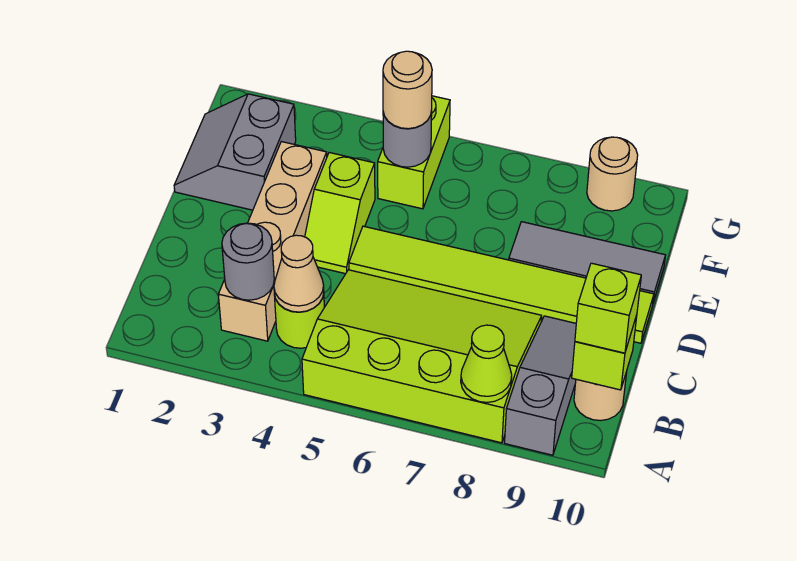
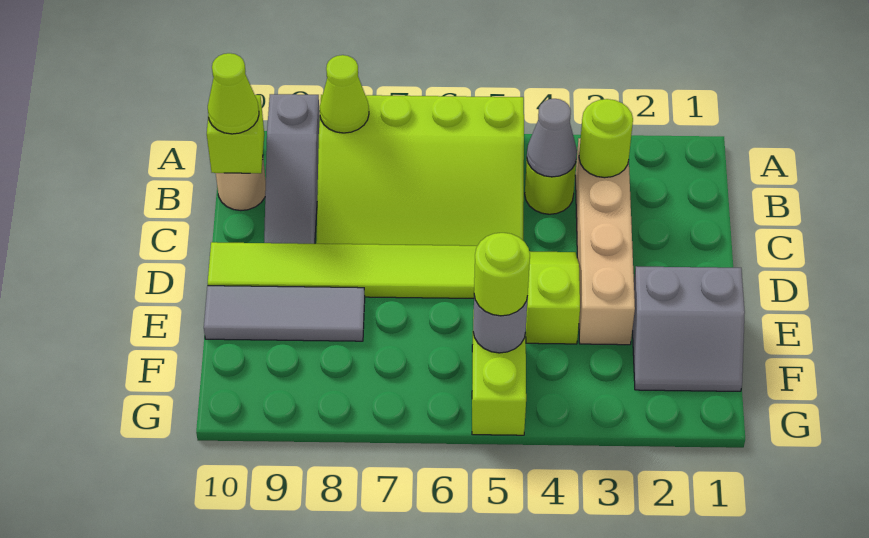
grey 1x1 round brick [222,223,274,300] -> lime 1x1 round brick [579,99,633,178]
tan 1x1 cone [274,235,324,312] -> grey 1x1 cone [527,99,577,177]
lime 1x1 brick [575,263,641,353] -> lime 1x1 cone [208,53,259,134]
grey 2x2 slope [174,94,296,210] -> grey 2x2 slope turned to [632,266,745,391]
tan 1x1 round brick [383,51,432,129] -> lime 1x1 round brick [474,233,530,316]
tan 1x1 round brick [587,137,638,211] -> none

